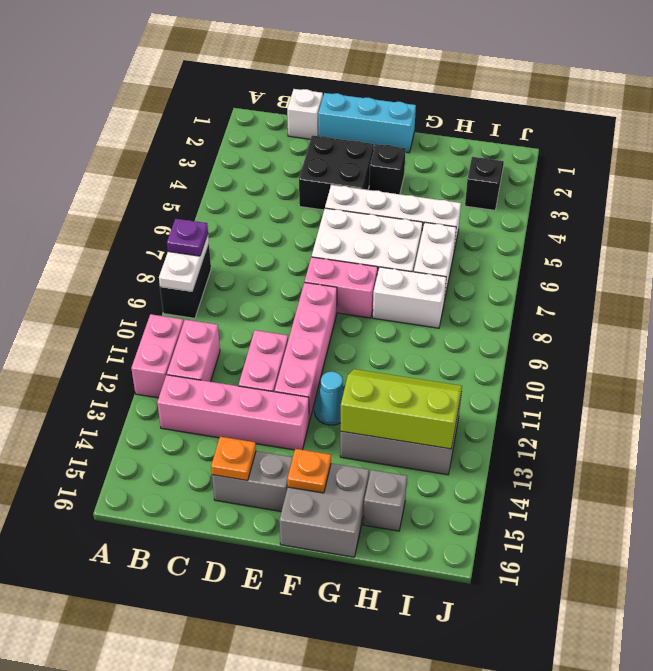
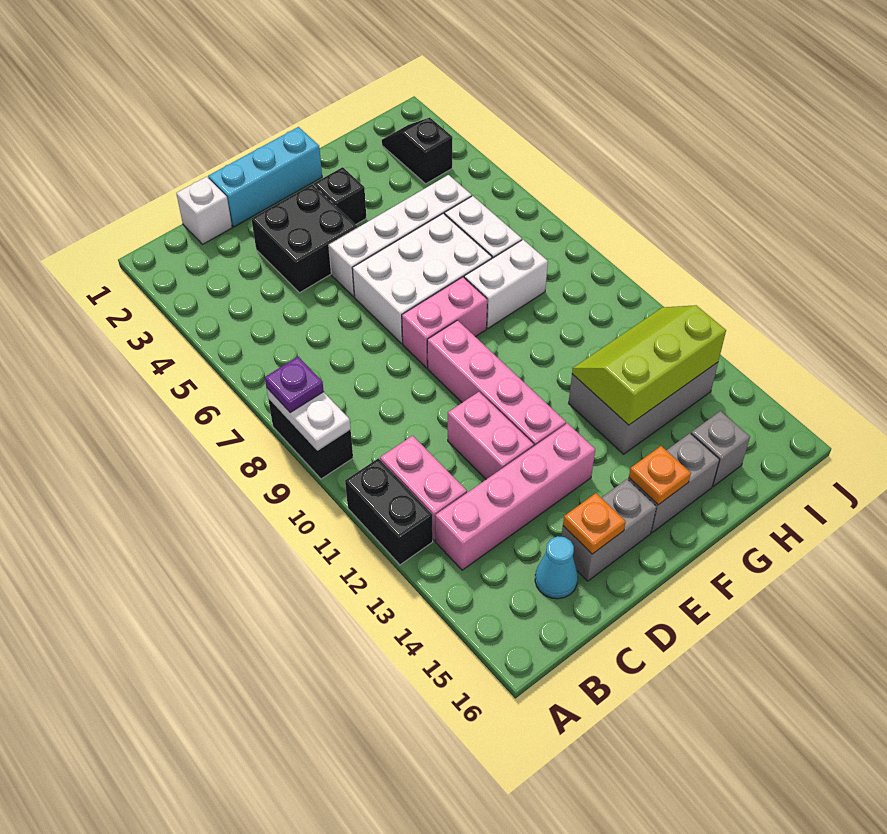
pink 1x2 brick [131,314,184,398] -> black 1x2 brick [345,458,433,565]
cyan 1x1 cone [314,372,344,425] -> cyan 1x1 cone moved to [535,536,578,599]
grey 2x2 brick [279,463,369,557] -> grey 1x2 brick [628,433,720,533]

